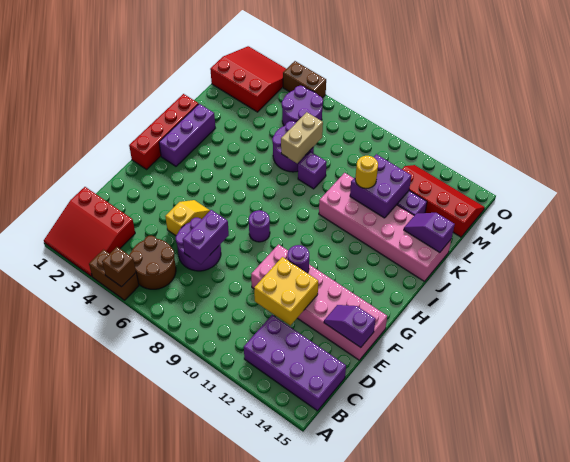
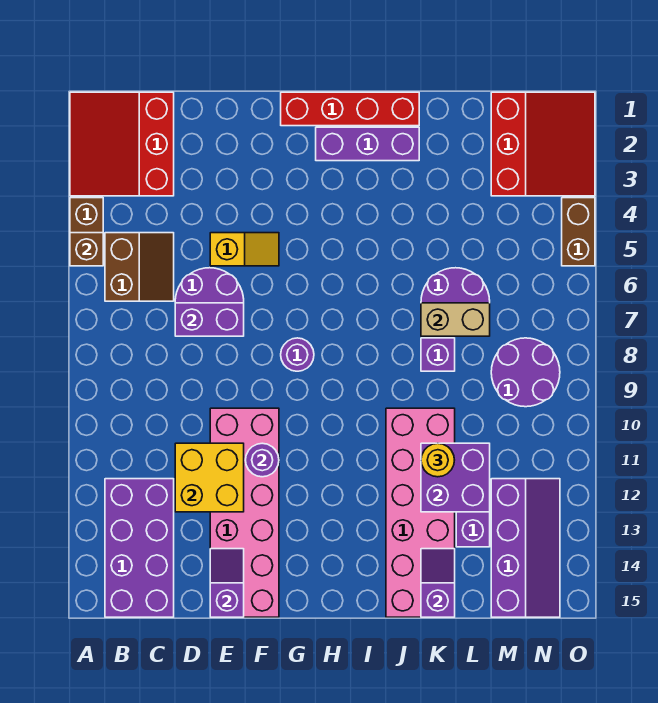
brown 2x2 round brick [129,236,176,289] -> brown 2x2 slope [105,233,174,301]
purple 2x2 round brick [282,86,323,126] -> purple 2x2 round brick moved to [491,338,560,407]
red 2x4 slope [402,165,485,237] -> purple 2x4 slope [491,479,560,617]

